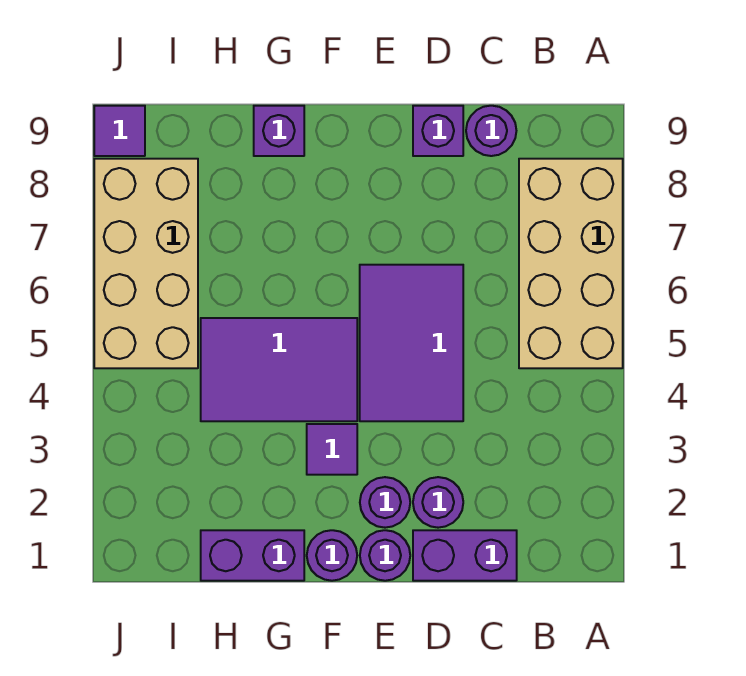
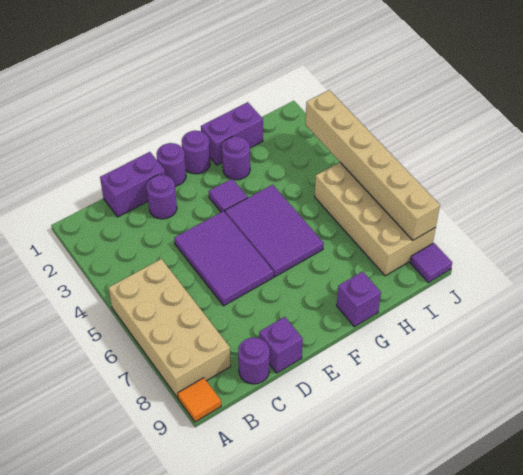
none -> orange 1x1 tile [178,378,221,422]
purple 1x1 round brick [360,477,410,528] -> purple 1x1 round brick moved to [222,136,250,180]
purple 2x3 tile [201,318,357,421] -> purple 2x3 tile turned to [225,185,324,277]
none -> tan 1x6 brick [305,90,440,240]

